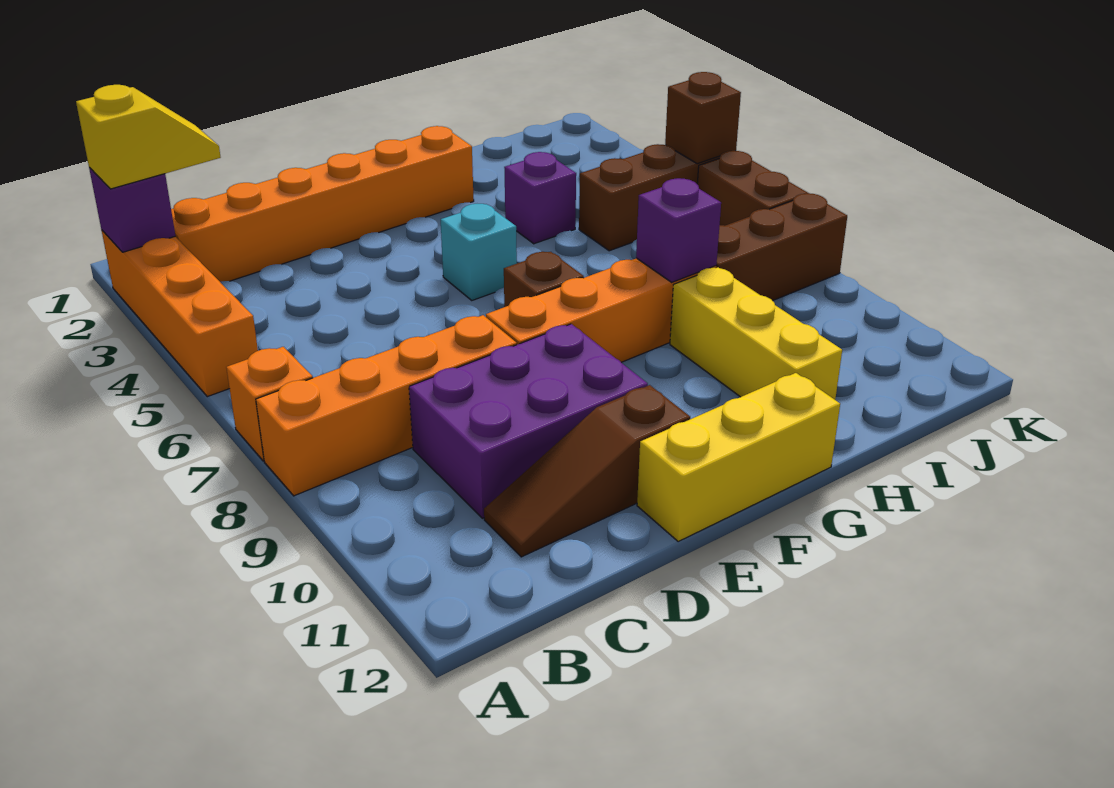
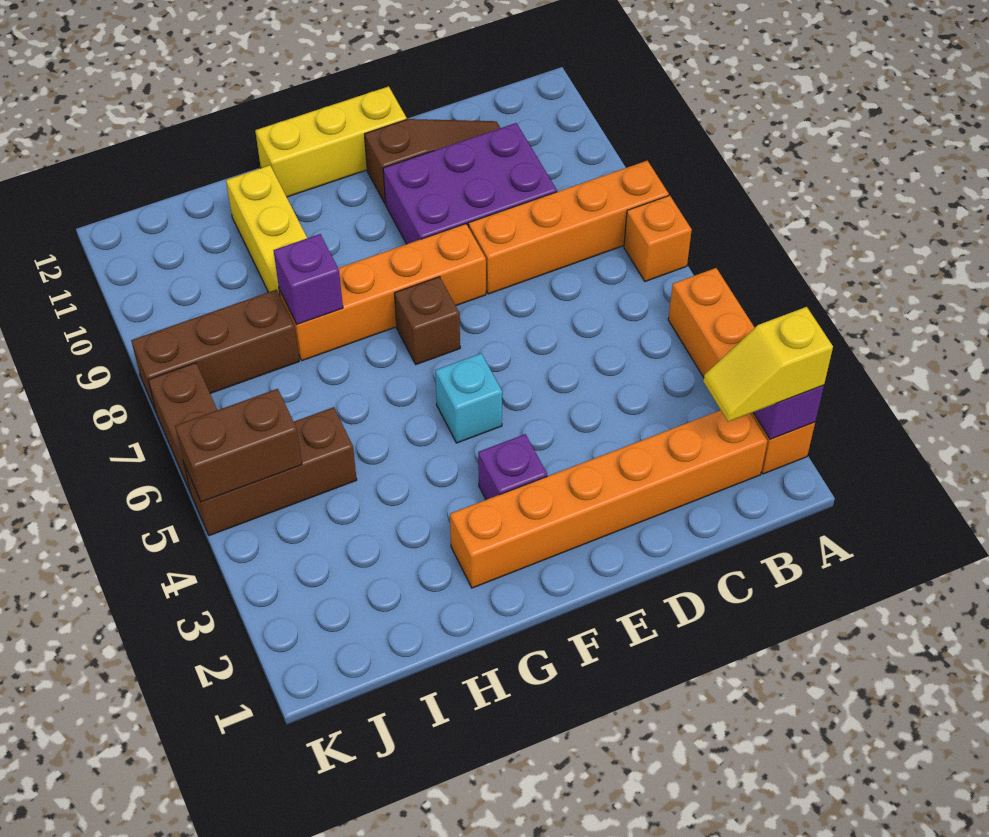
purple 1x1 brick [504,152,576,244] -> purple 1x1 brick moved to [478,434,547,500]
brown 1x1 brick [665,72,741,164] -> brown 1x2 brick [175,389,302,502]

